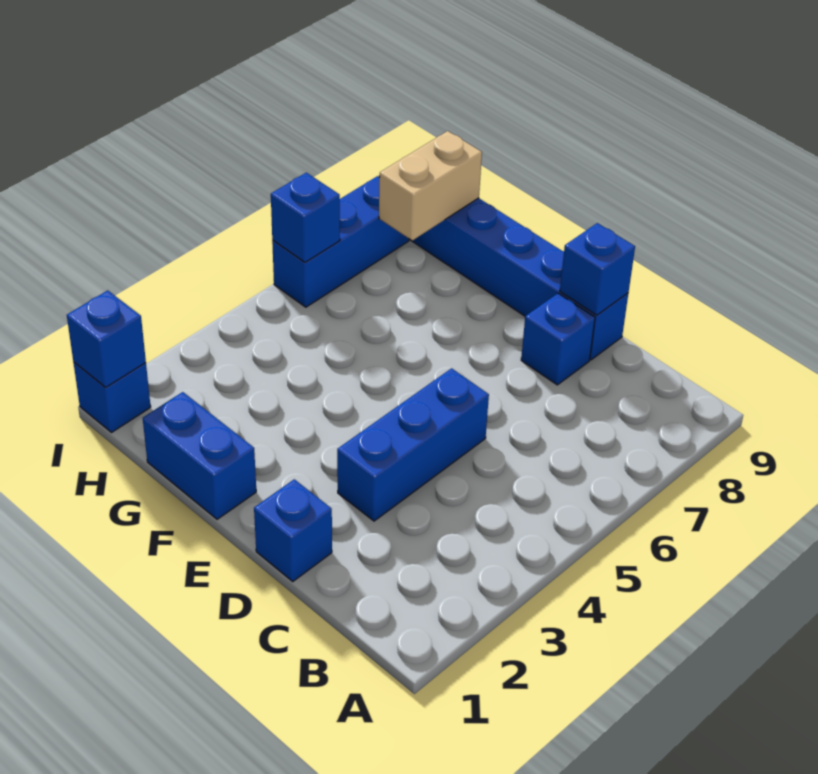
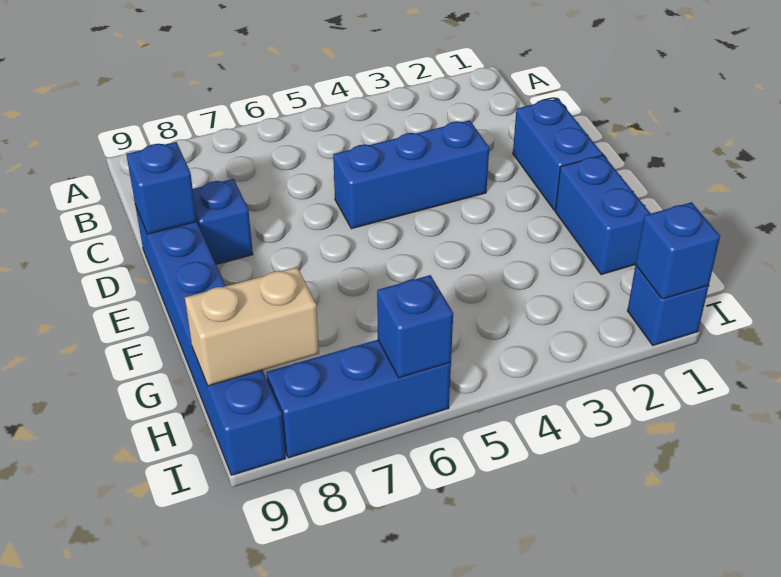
blue 1x1 brick [254,479,332,581] -> blue 1x2 brick [513,98,602,210]

